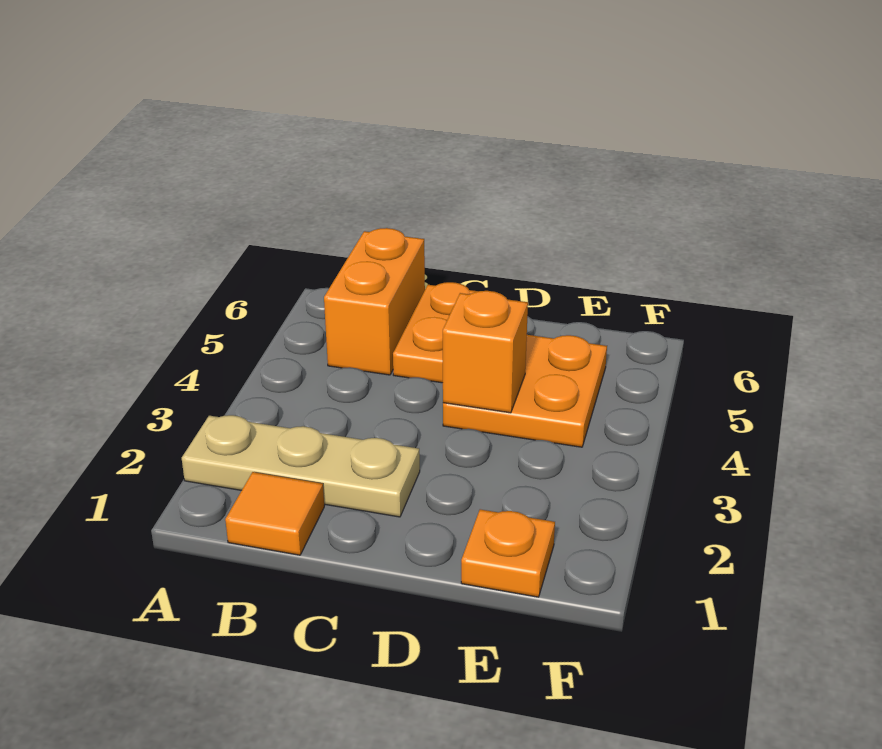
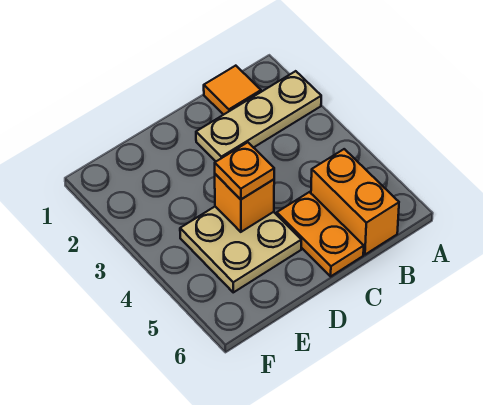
orange 2x2 plate [443,335,607,447] -> tan 2x2 plate [180,207,301,292]
orange 1x1 plate [461,509,555,597] -> orange 1x1 plate moved to [215,142,274,199]

